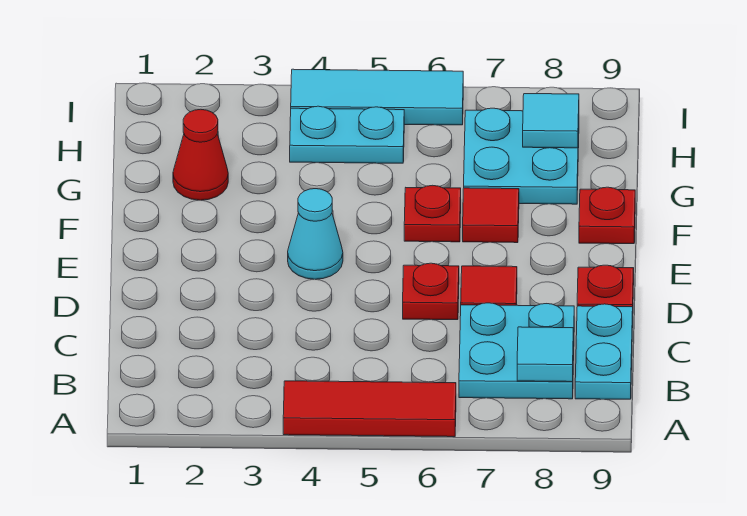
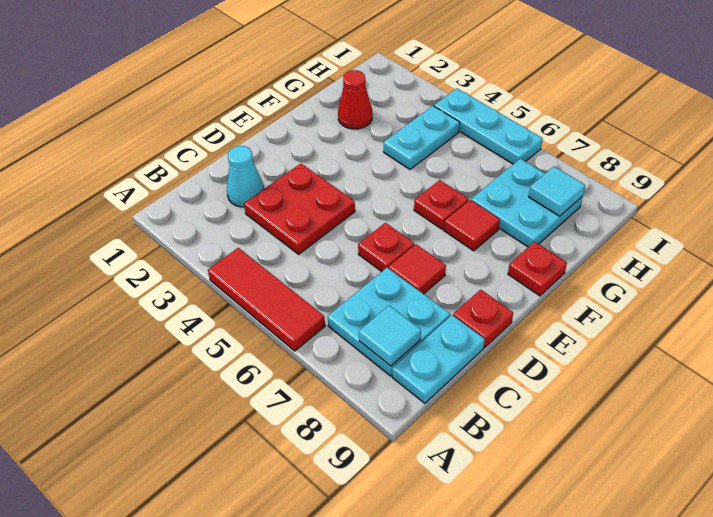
none -> red 2x2 plate [244,164,355,254]
cyan 1x1 cone [288,189,343,279] -> cyan 1x1 cone moved to [227,146,264,207]
cyan 1x2 plate [290,106,404,163] -> cyan 1x2 plate turned to [384,106,460,169]
cyan 1x3 tile [291,69,463,125] -> cyan 1x3 plate [434,89,543,164]

